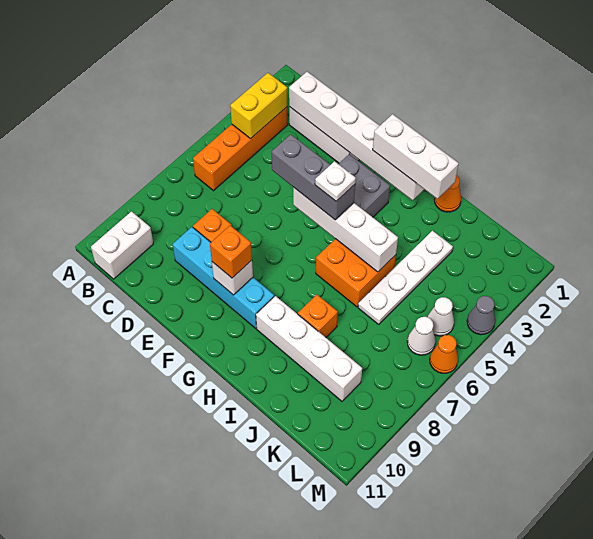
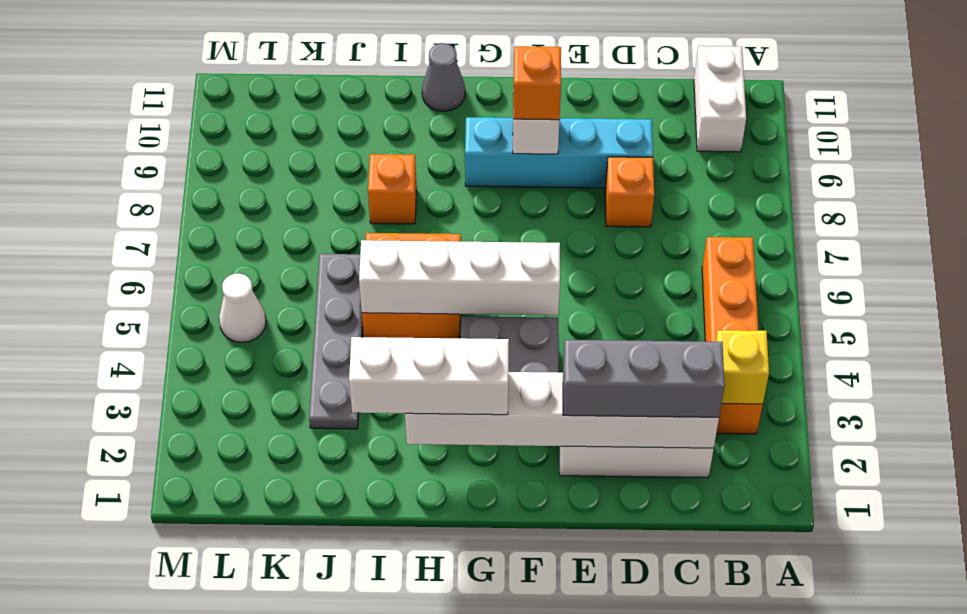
yellow 1x2 brick [230,73,287,139] -> yellow 1x1 brick [716,330,769,404]
grey 1x3 brick [272,134,355,220] -> grey 1x3 brick moved to [563,340,725,417]
white 1x1 plate [315,161,356,201] -> none
white 1x4 brick [256,296,362,401] -> none
orange 1x1 cone [435,175,461,212] -> none
white 1x4 plate [358,231,453,324] -> grey 1x4 plate [309,254,363,429]
white 1x1 cone [407,317,436,355] -> none
grey 1x1 cone [467,296,495,335] -> grey 1x1 cone moved to [422,43,465,111]
orange 1x1 cone [430,335,458,373] -> none

